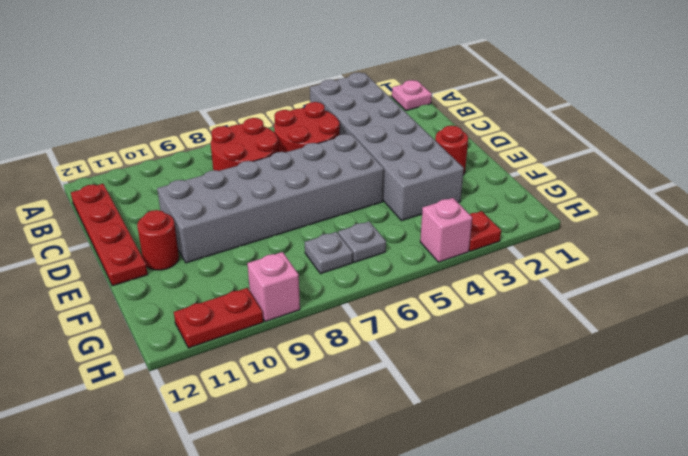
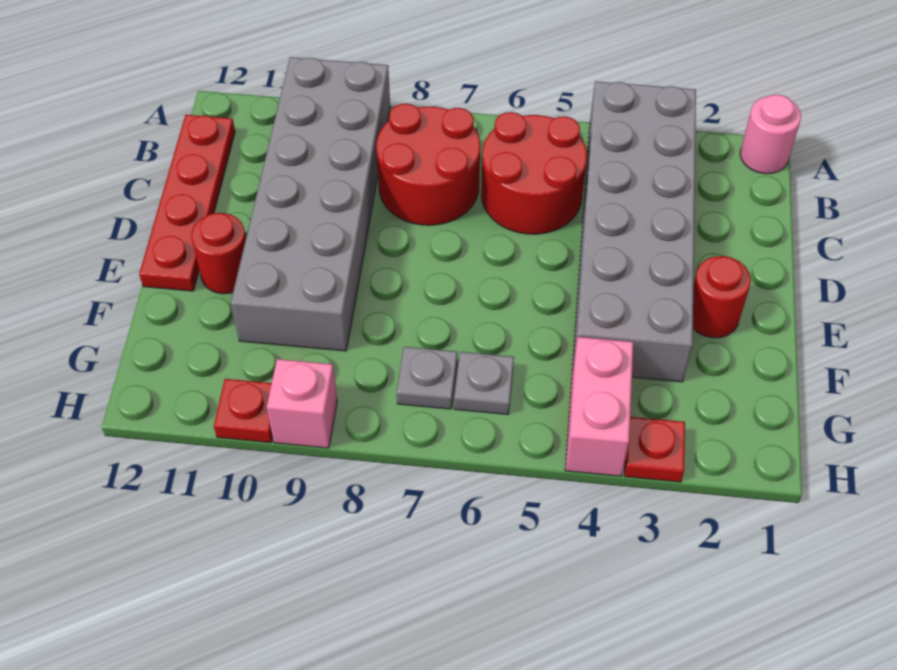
pink 1x1 plate [392,80,432,111] -> pink 1x1 round brick [740,95,801,174]
grey 2x6 brick [157,134,384,263] -> grey 2x6 brick turned to [231,57,390,351]
pink 1x1 brick [420,198,472,262] -> pink 1x2 brick [565,337,633,476]
red 1x2 plate [174,288,263,348] -> red 1x1 plate [214,379,273,443]

